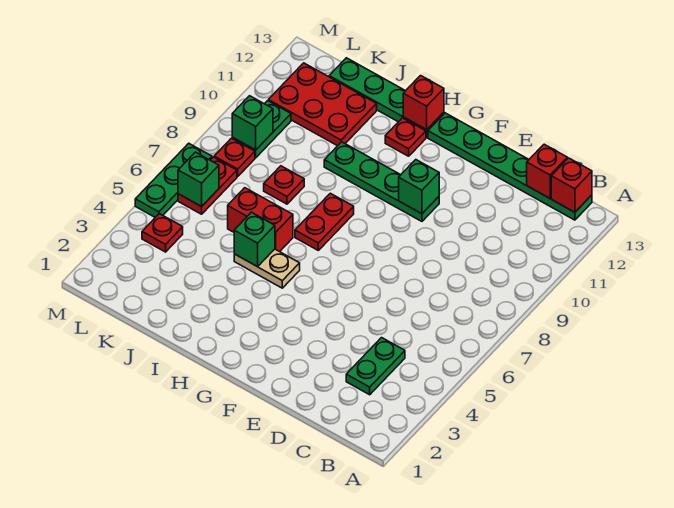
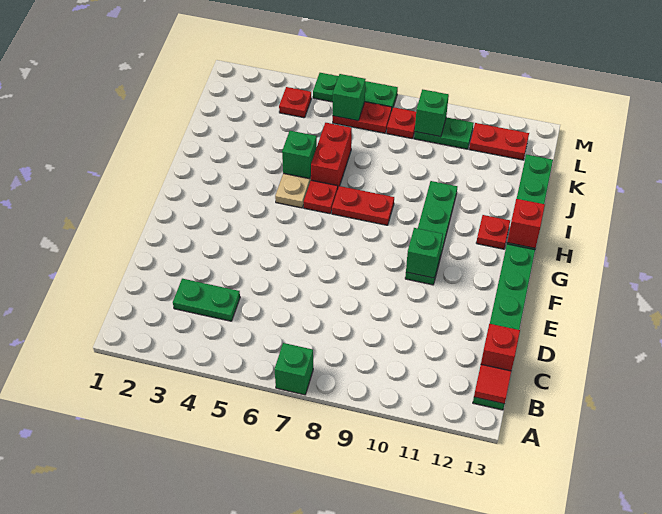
none -> green 1x1 brick [274,343,313,395]
red 1x1 brick [551,158,592,212] -> red 1x1 tile [474,364,511,404]
red 1x1 plate [264,166,304,204] -> red 1x1 plate moved to [304,180,338,214]
red 2x3 plate [268,63,377,146] -> red 1x2 plate [469,123,529,160]

